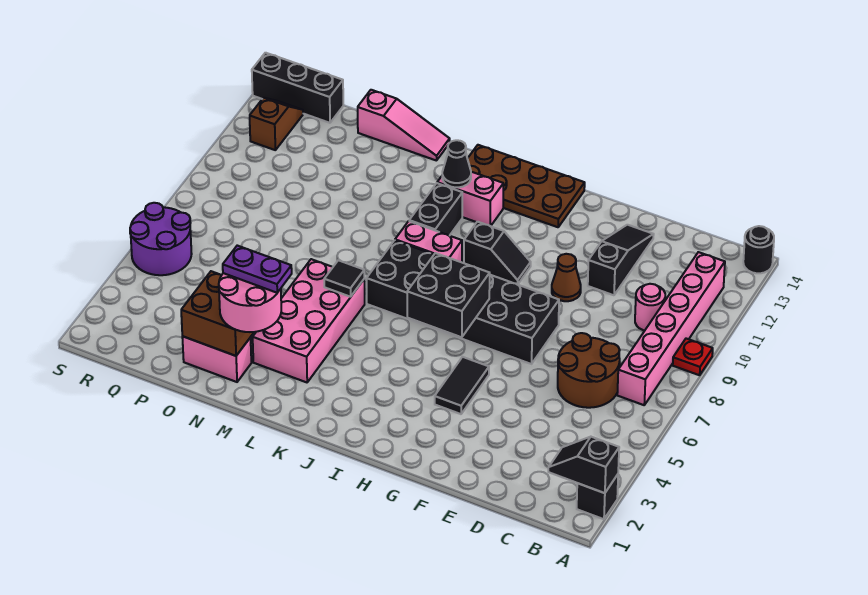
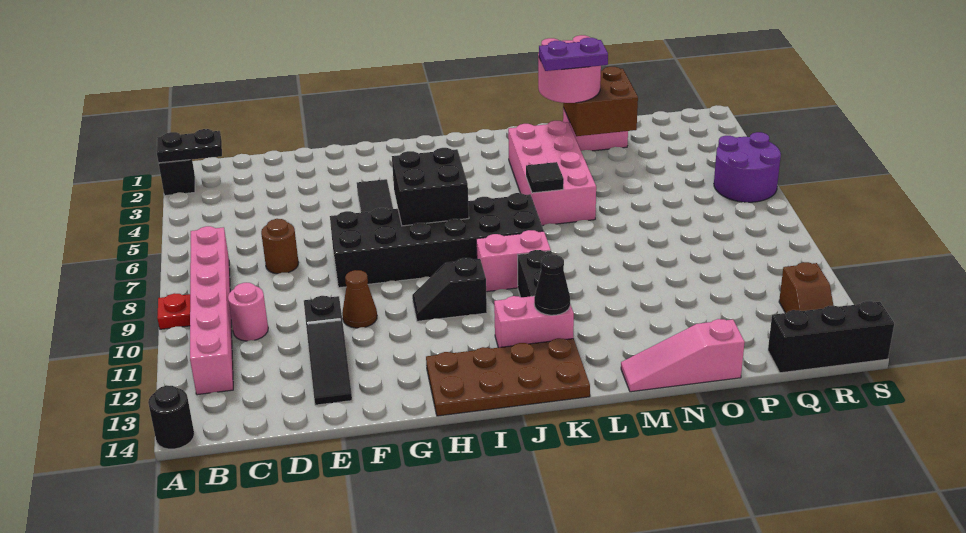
black 1x2 slope [548,437,619,493] -> black 1x2 plate [157,129,222,163]
brown 2x2 round brick [558,333,620,408] -> brown 1x1 round brick [261,219,299,274]

